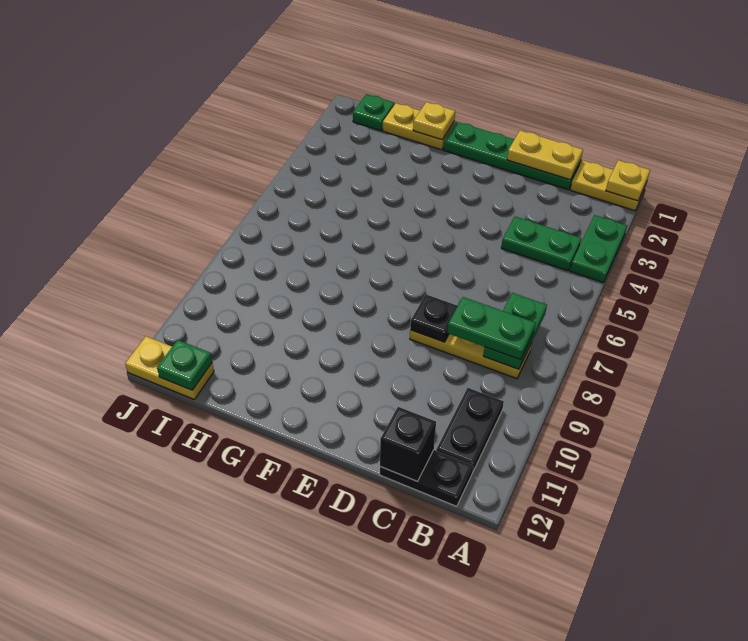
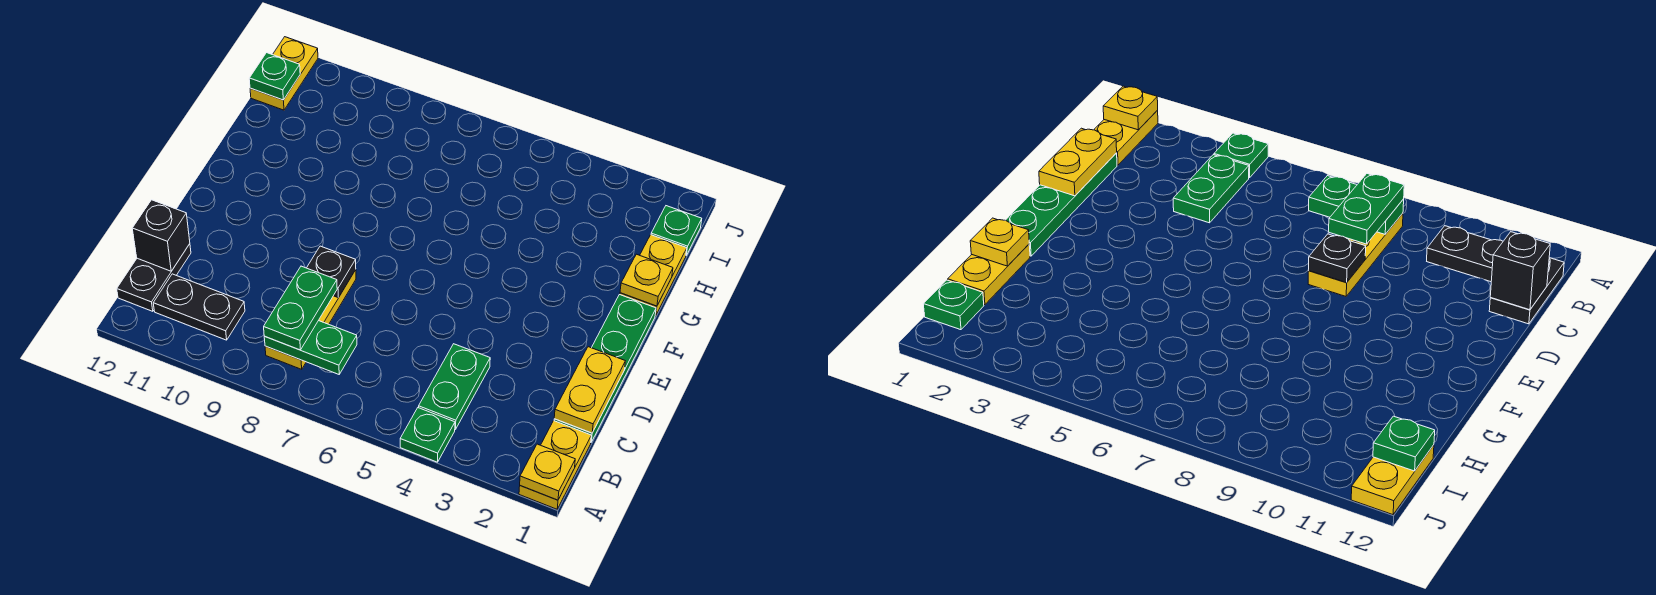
green 1x2 plate [570,215,627,283] -> green 1x1 plate [400,408,455,462]

